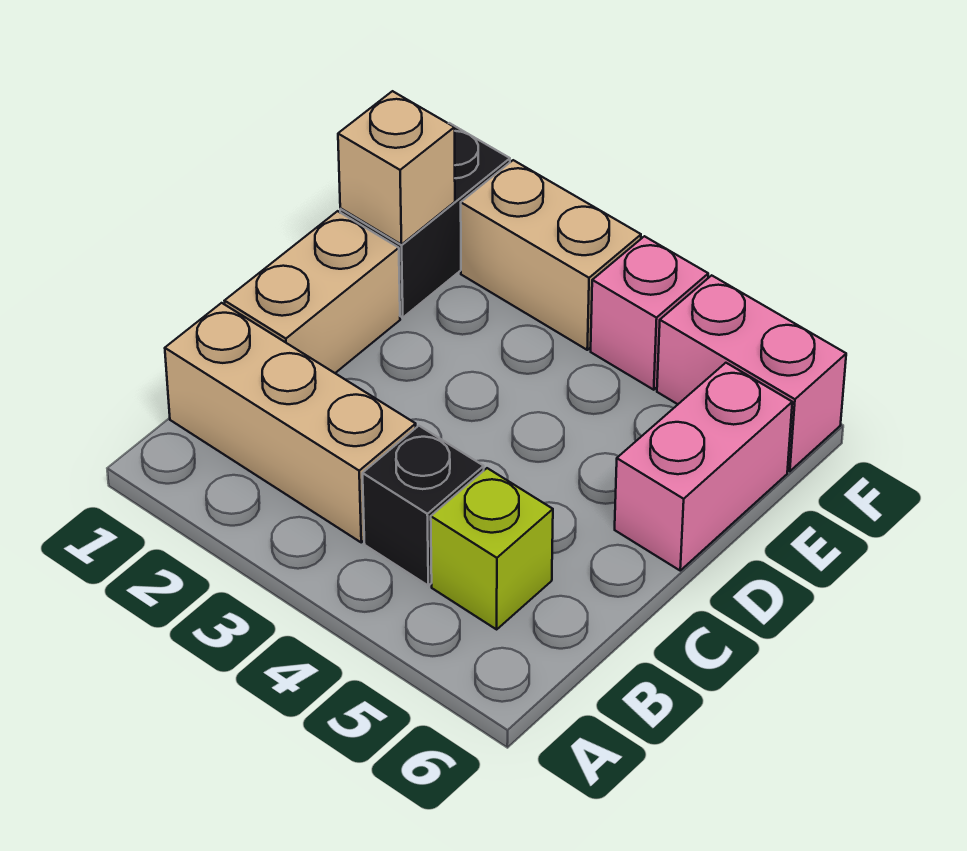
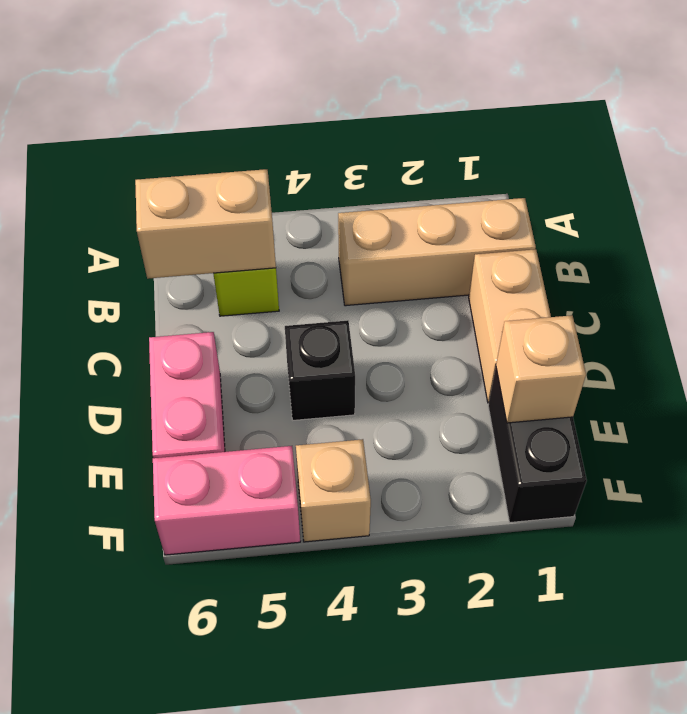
black 1x1 brick [363,426,484,586] -> black 1x1 brick moved to [285,320,355,420]
tan 1x2 brick [461,160,641,350] -> tan 1x2 brick moved to [135,169,276,279]
pink 1x1 brick [591,236,708,390] -> tan 1x1 brick [296,439,371,542]

